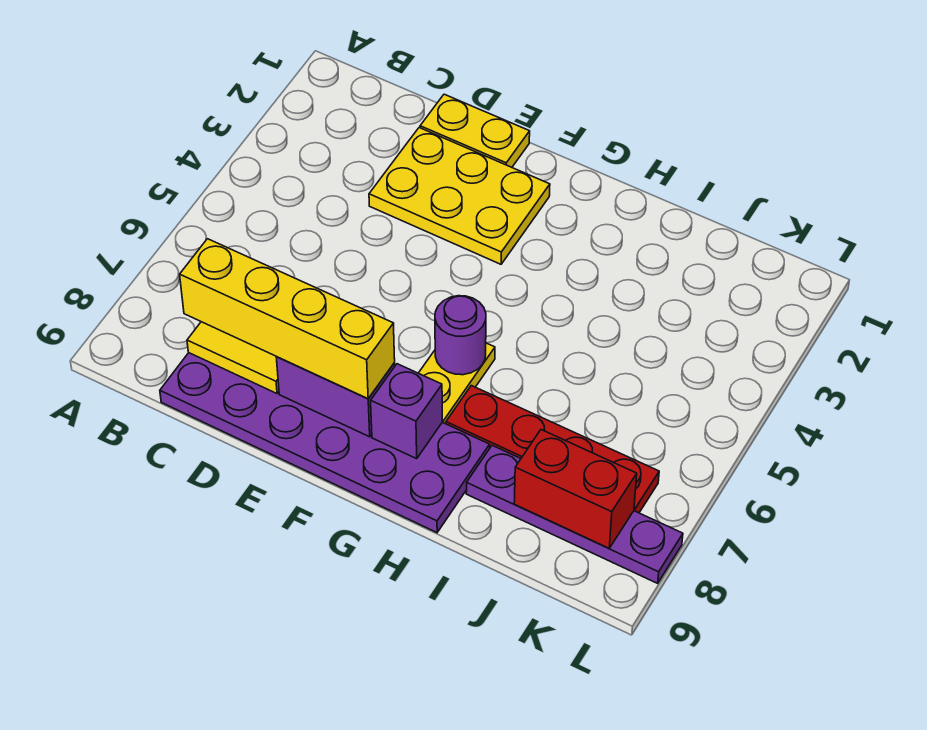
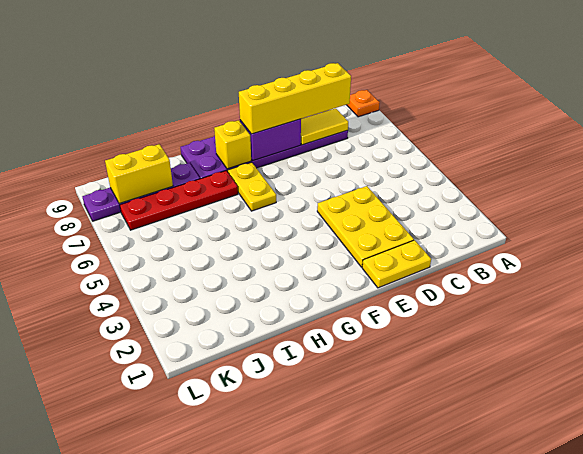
none -> orange 1x1 plate [347,90,380,117]
yellow 2x3 plate [369,128,550,264] -> yellow 2x3 plate turned to [317,186,414,267]
purple 1x1 round brick [435,296,486,375] -> none
purple 1x1 brick [371,364,442,459] -> yellow 1x1 brick [214,120,251,169]
red 1x2 brick [514,430,637,548] -> yellow 1x2 brick [105,144,173,204]

